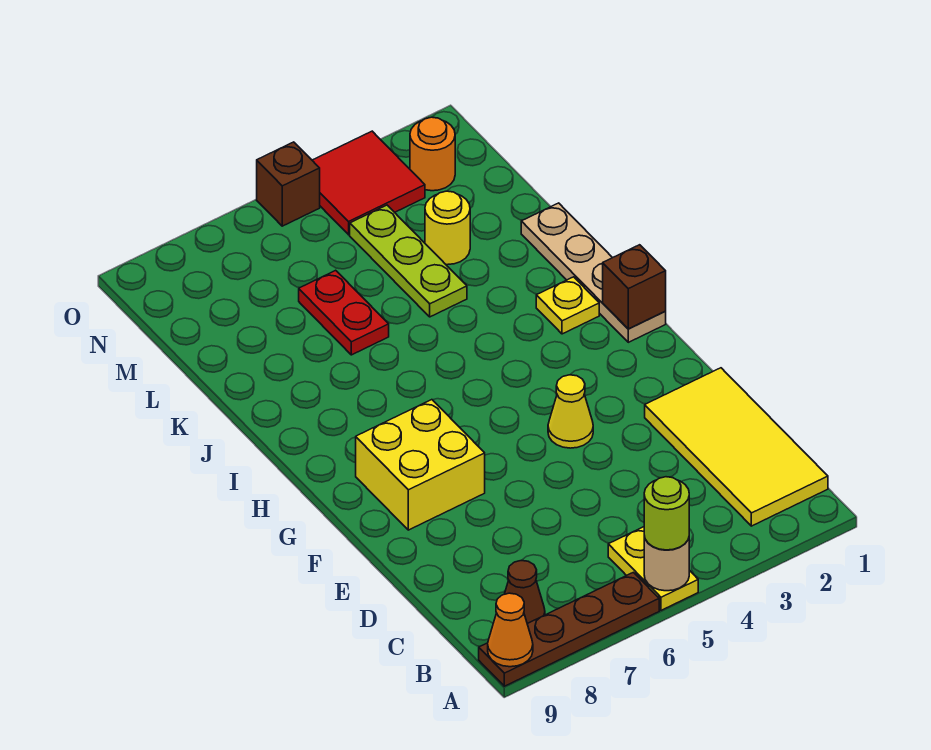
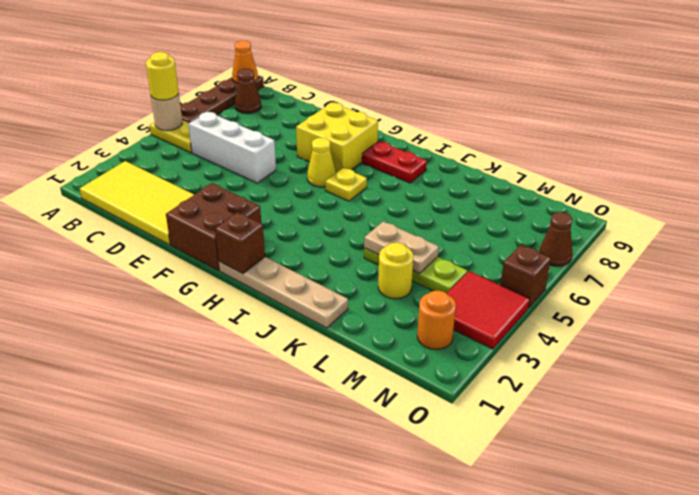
lime 1x1 round brick [644,477,689,550] -> yellow 1x1 round brick [146,52,179,100]
none -> white 1x3 brick [188,112,276,183]
none -> brown 2x2 brick [166,183,261,270]
yellow 1x1 cone [548,375,593,448] -> yellow 1x1 cone moved to [307,138,336,187]
yellow 1x1 plate [536,277,599,334] -> yellow 1x1 plate moved to [325,168,367,201]
none -> tan 1x2 plate [364,221,439,274]
red 1x2 plate [299,270,389,355] -> red 1x2 plate moved to [362,141,427,183]
none -> brown 1x1 cone [539,212,572,266]

